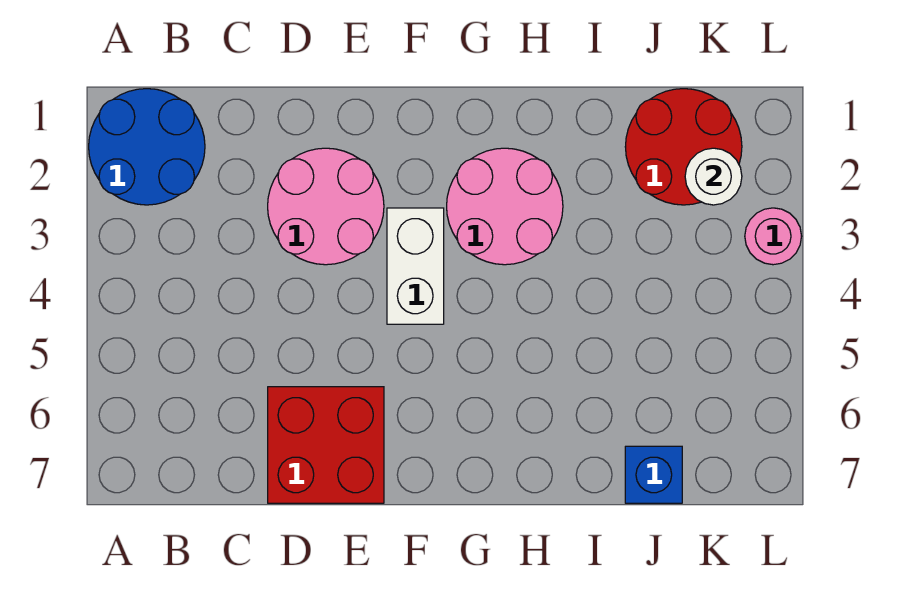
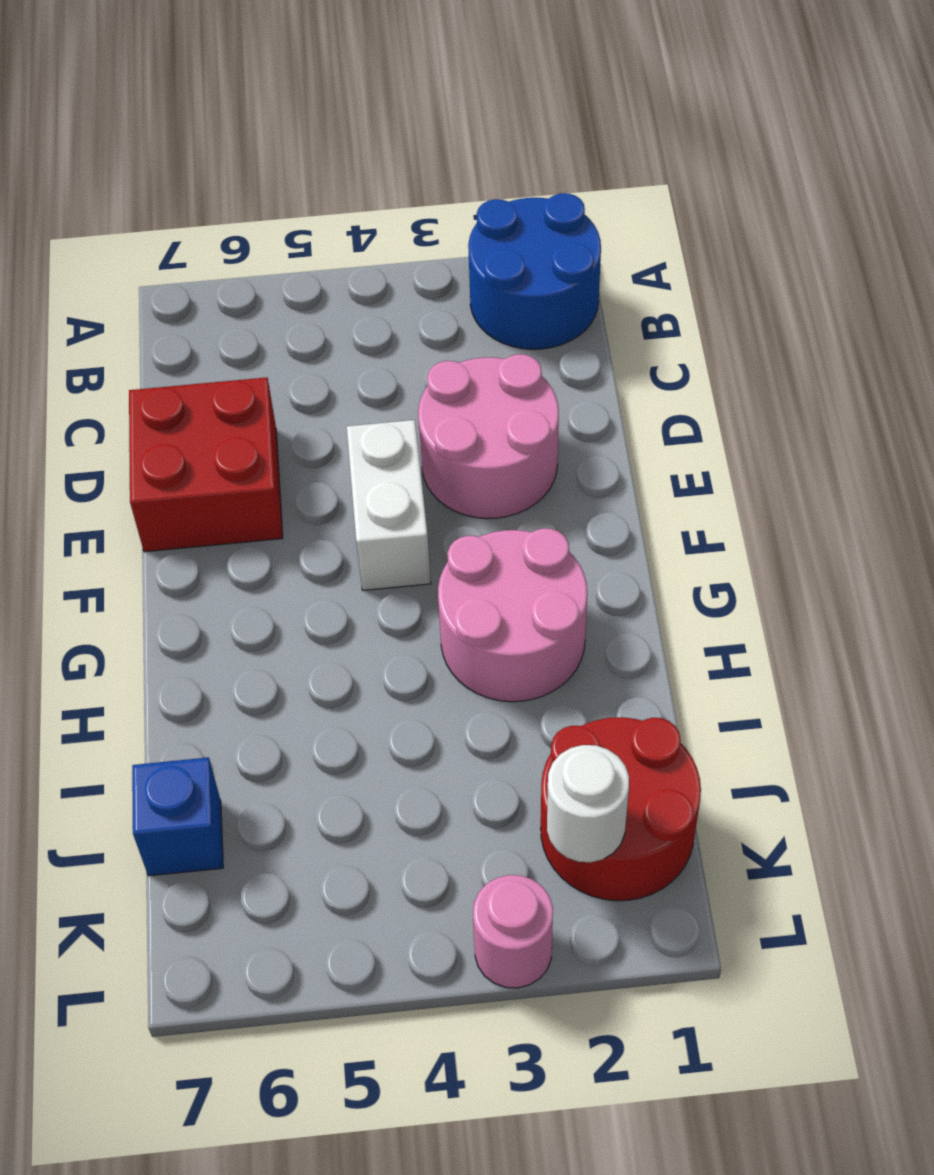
white 1x2 brick [387,208,444,324] -> white 1x2 brick turned to [347,420,431,590]

